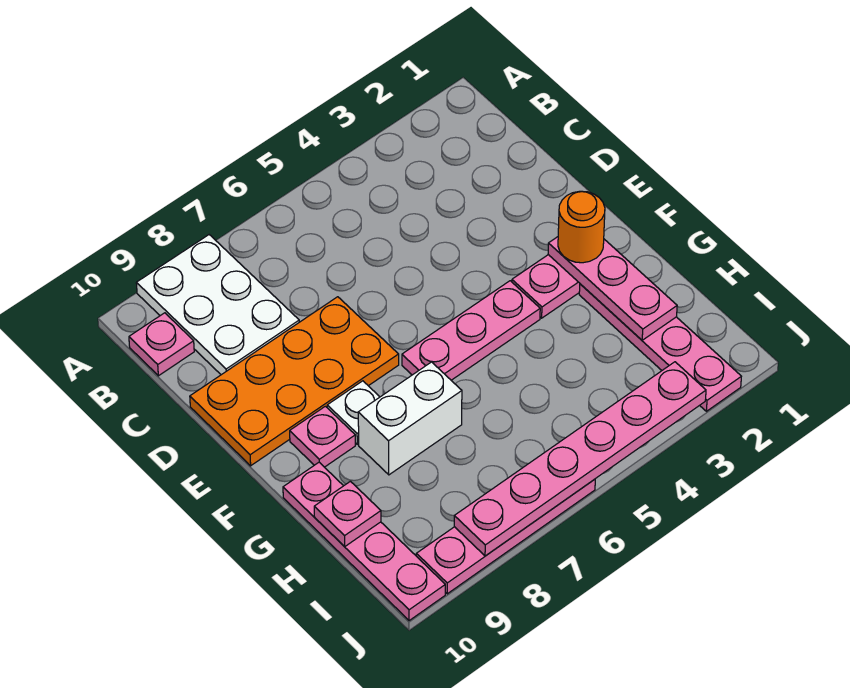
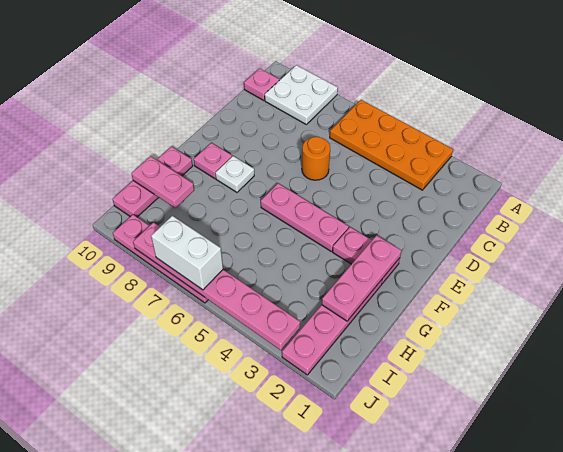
white 2x3 plate [136,235,299,375] -> white 2x2 plate [265,65,338,124]
orange 2x4 plate [190,297,399,466] -> orange 2x4 plate moved to [330,100,453,190]
orange 1x1 round brick [558,191,605,263] -> orange 1x1 round brick moved to [302,137,330,180]
white 1x2 brick [358,362,462,475] -> white 1x2 brick moved to [151,216,223,290]
pink 1x4 plate [283,462,445,621] -> pink 1x3 plate [113,147,193,217]
pink 1x1 plate [314,481,381,547] -> pink 1x2 plate [131,156,194,208]

